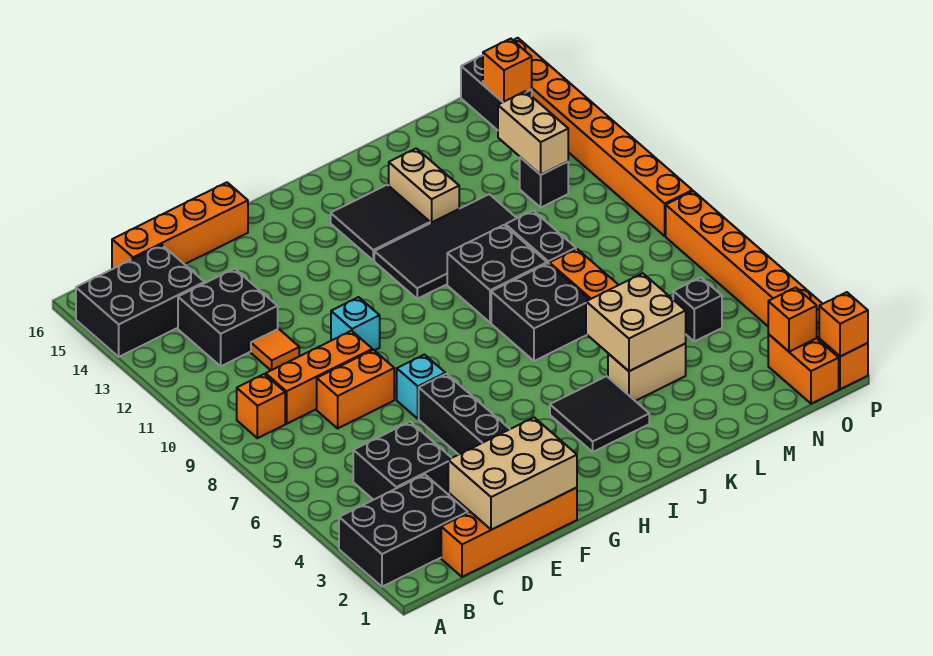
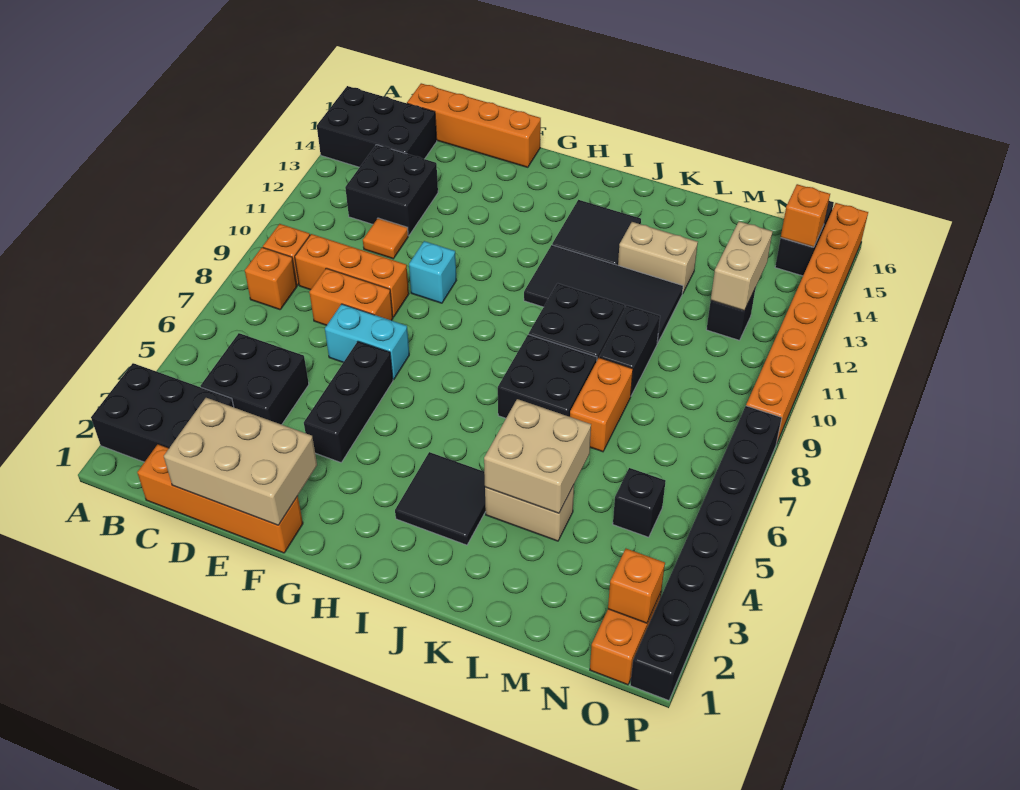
cyan 1x1 brick [397,355,445,419] -> cyan 1x2 brick [325,304,409,380]
tan 1x2 brick [389,148,459,223] -> tan 1x2 brick turned to [618,222,698,294]
orange 1x8 brick [666,191,868,389] -> black 1x8 brick [630,406,782,700]
orange 1x1 brick [819,292,868,357] -> orange 1x1 brick moved to [245,247,297,310]

